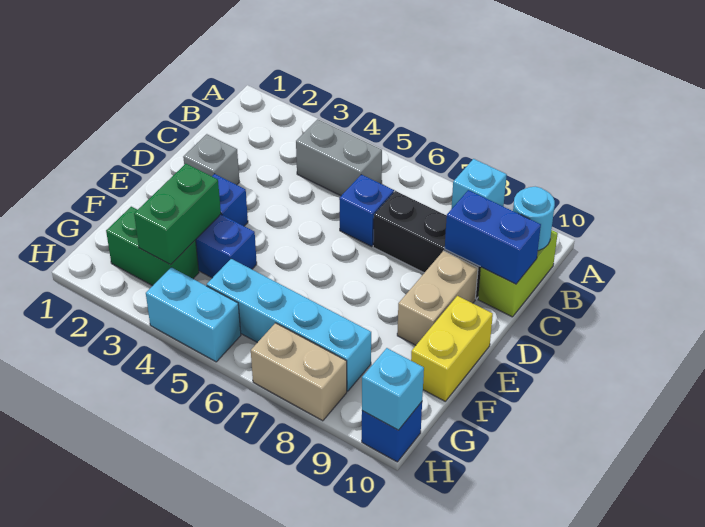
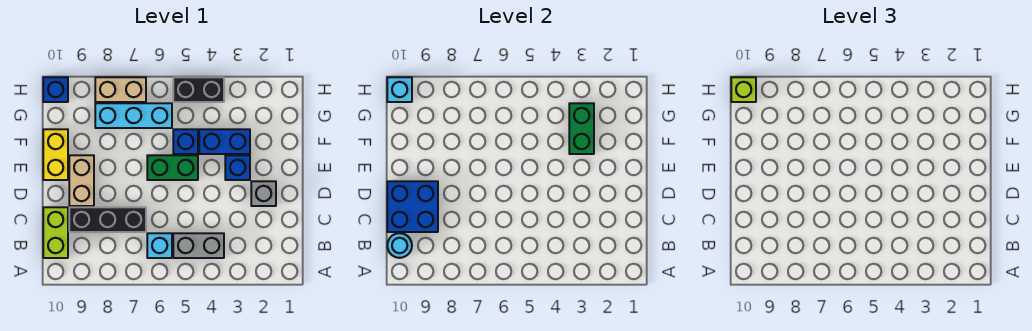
cyan 1x1 brick [451,159,507,209] -> cyan 1x1 brick moved to [147,233,172,258]
blue 1x1 brick [339,175,394,246] -> blue 1x1 brick moved to [173,129,198,154]
blue 1x2 brick [445,190,541,284] -> blue 2x2 brick [387,181,438,232]
green 1x2 brick [106,207,199,286] -> green 1x2 brick moved to [147,155,198,180]
cyan 1x4 brick [207,259,371,391] -> cyan 1x3 brick [95,103,172,128]
cyan 1x2 brick [146,267,241,362] -> black 1x2 brick [173,77,224,102]
none -> lime 1x1 brick [731,77,756,102]

